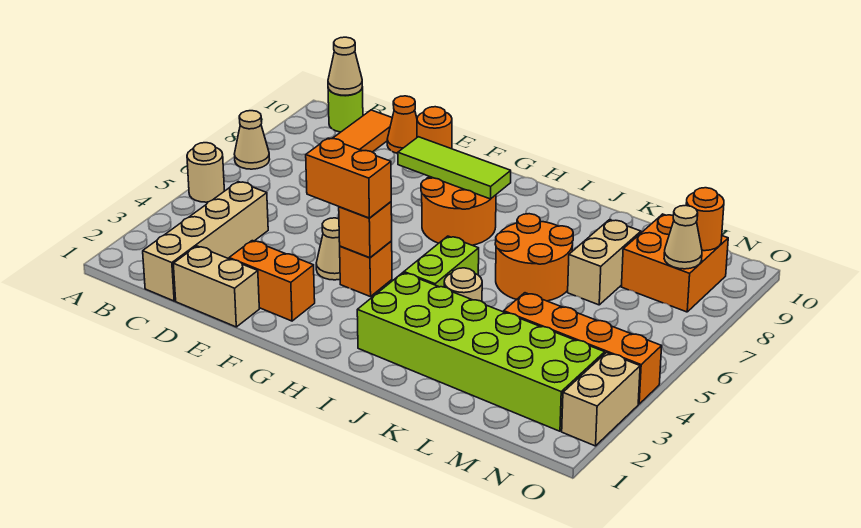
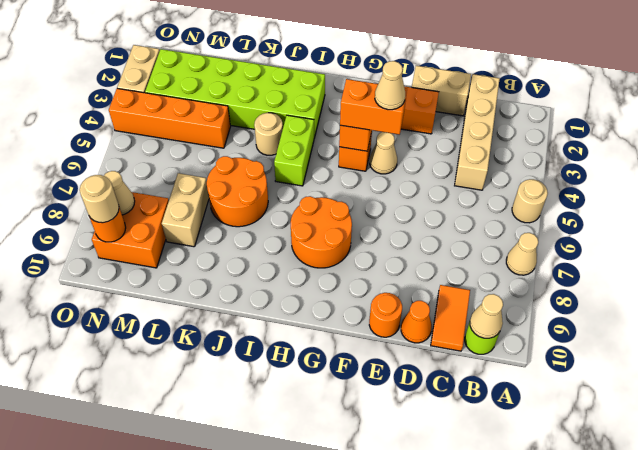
none -> tan 1x1 cone [375,61,405,110]
lime 1x3 tile [398,137,511,199] -> none
none -> tan 1x1 round brick [80,175,119,223]

